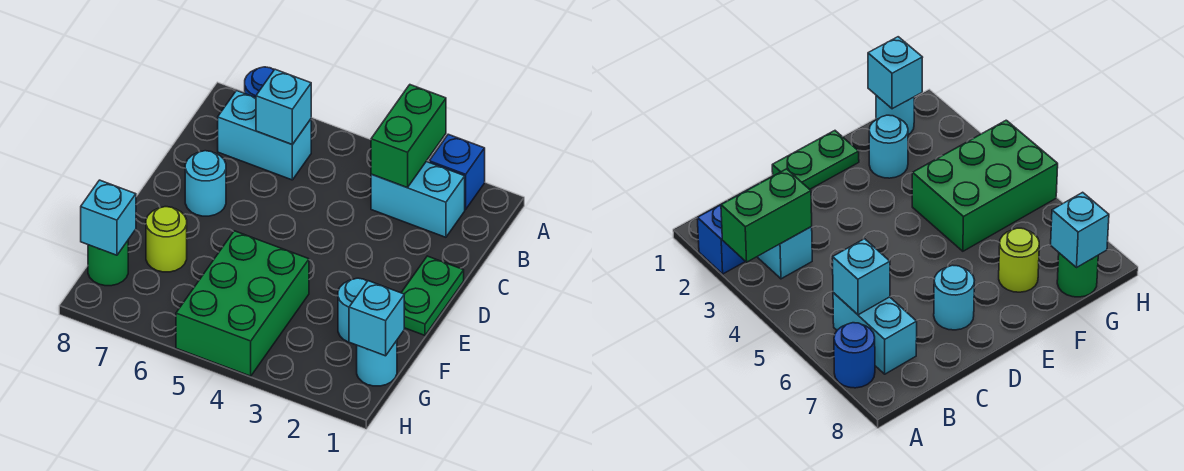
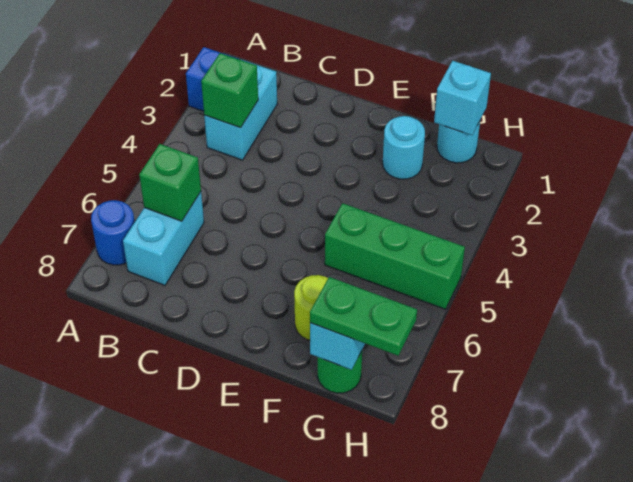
green 1x2 brick [371,85,446,188] -> green 1x1 brick [201,53,258,128]
cyan 1x1 brick [256,69,311,144] -> green 1x1 brick [139,144,201,221]
green 1x2 plate [401,256,464,335] -> green 1x2 plate moved to [310,277,417,356]
cyan 1x1 round brick [185,151,226,216] -> none
green 2x3 brick [176,231,309,376] -> green 1x3 brick [325,203,465,309]

